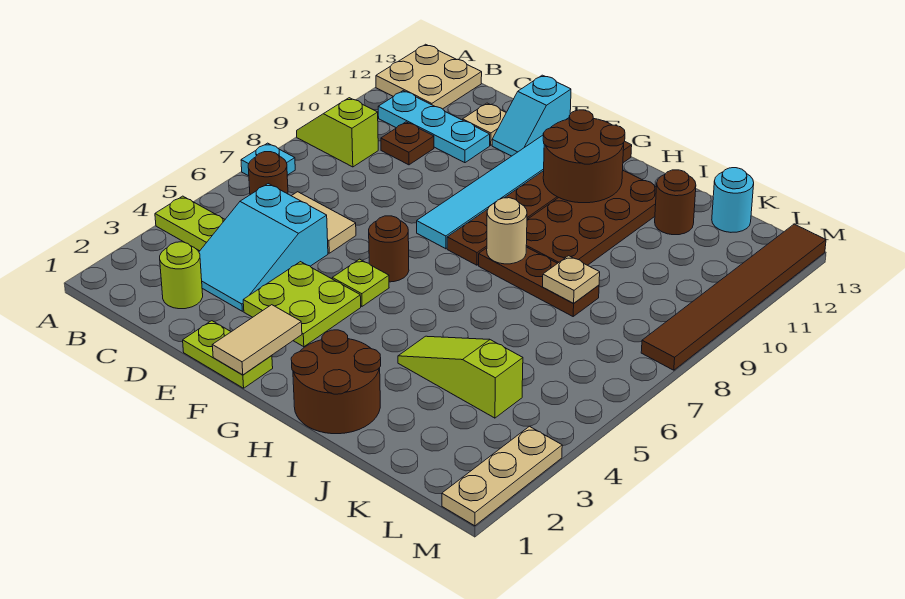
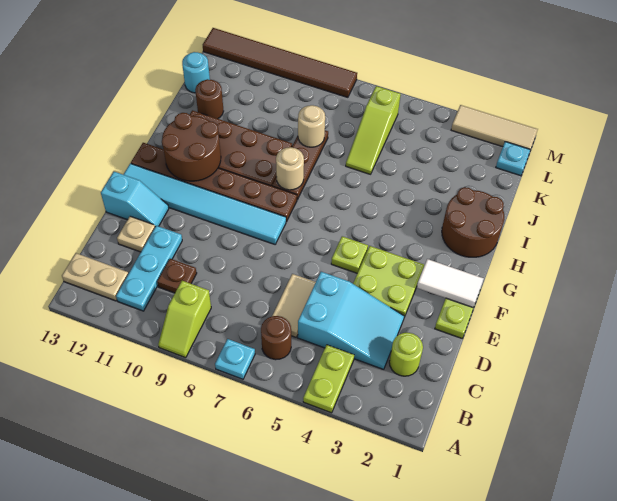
tan 2x2 plate [376,44,482,109] -> tan 1x2 plate [62,253,128,301]
tan 1x2 tile [212,305,302,375] -> white 1x2 tile [417,259,484,308]
brown 1x1 round brick [369,216,409,282] -> none
lime 1x3 slope [398,336,523,418] -> lime 1x3 slope moved to [346,86,401,174]
tan 1x1 plate [543,256,600,303] -> tan 1x1 round brick [298,105,325,147]
none -> cyan 1x1 plate [496,142,530,176]
tan 1x3 plate [442,426,562,526] -> tan 1x3 tile [451,105,538,150]

